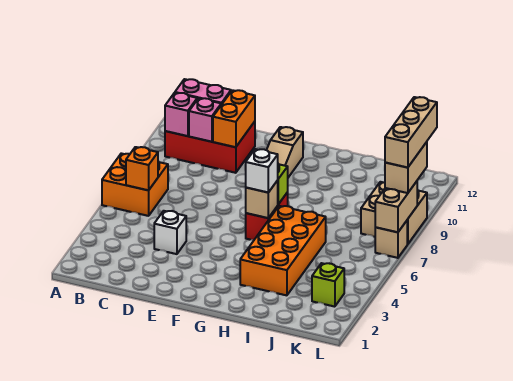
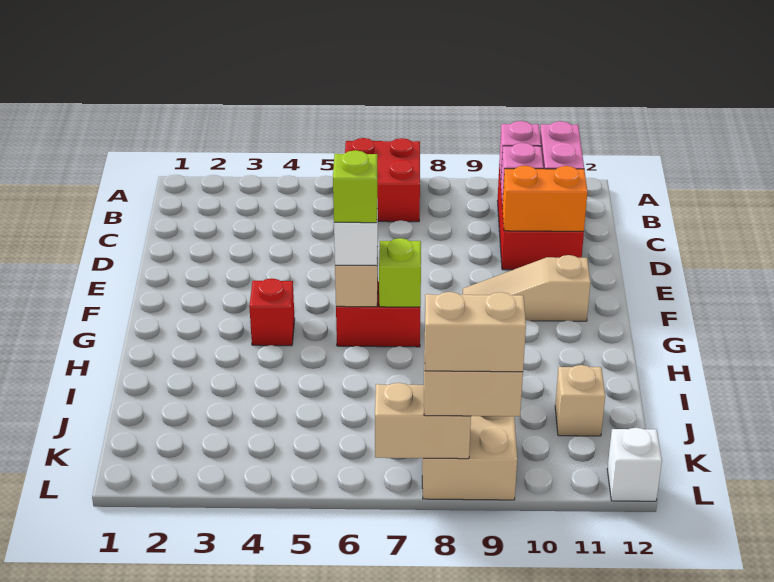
orange 2x2 brick [102,153,168,216] -> red 2x2 brick [345,138,420,222]
orange 1x1 brick [126,147,158,190] -> none
white 1x1 brick [154,211,186,254] -> white 1x1 brick moved to [607,428,662,501]
none -> red 1x1 brick [249,278,295,346]
orange 2x4 brick [240,206,326,295] -> none
lime 1x1 brick [312,263,344,307] -> lime 1x1 brick moved to [333,150,377,223]
tan 1x1 brick [375,221,407,258] -> tan 1x1 brick moved to [555,365,605,436]
tan 1x3 brick [385,97,437,168] -> tan 1x2 brick [425,292,526,372]

